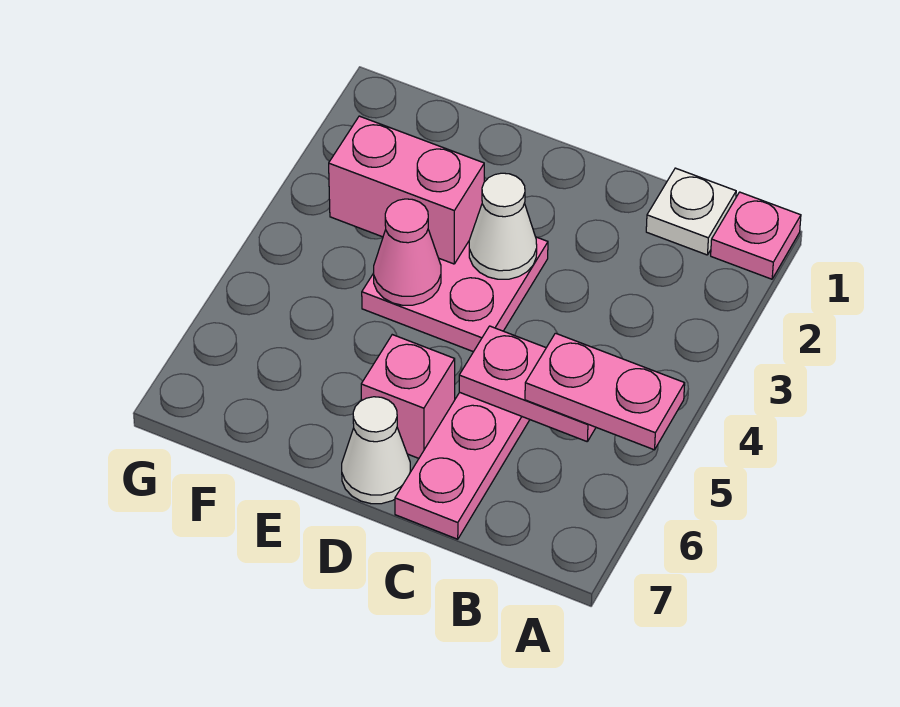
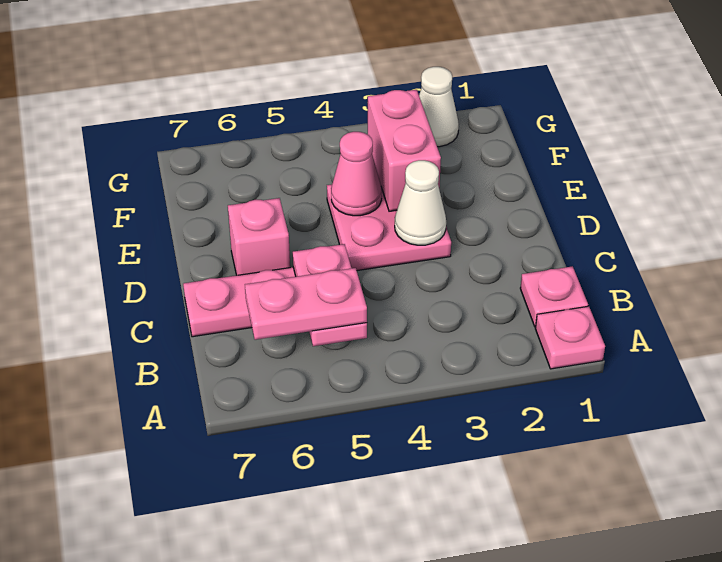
pink 1x2 plate [525,333,685,450] -> pink 1x2 plate turned to [245,268,367,340]
white 1x1 plate [646,168,736,255] -> pink 1x1 plate [520,266,588,327]
white 1x1 cone [342,397,411,504] -> white 1x1 cone moved to [419,67,459,147]

